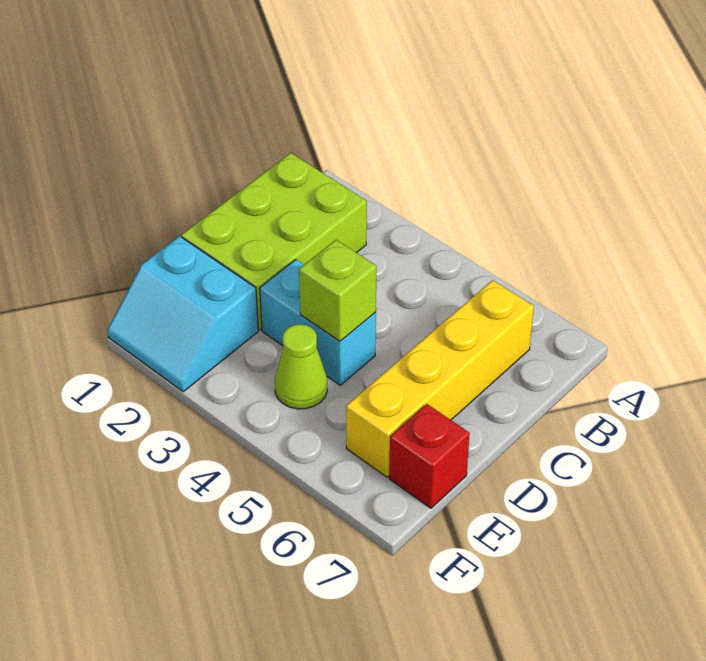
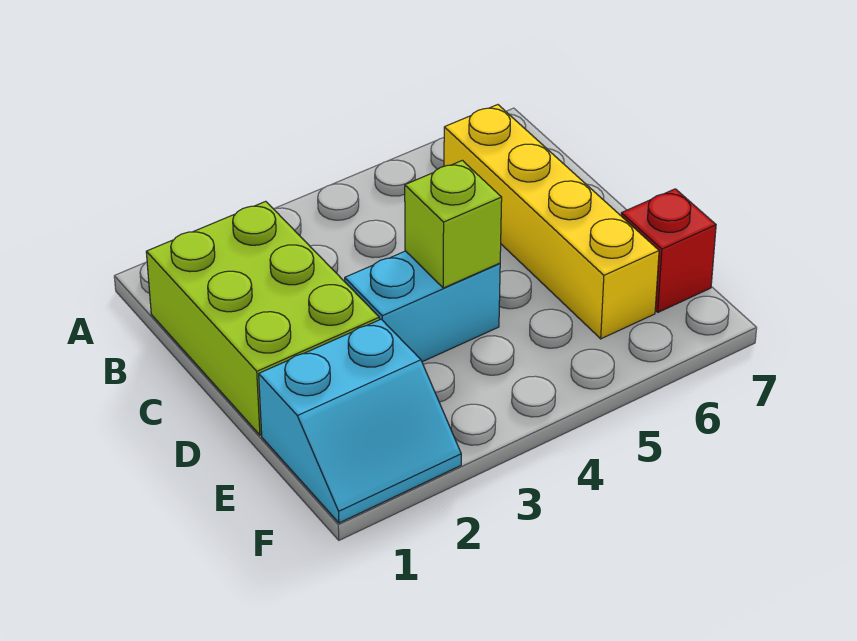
lime 1x1 cone [275,324,327,409] -> none

